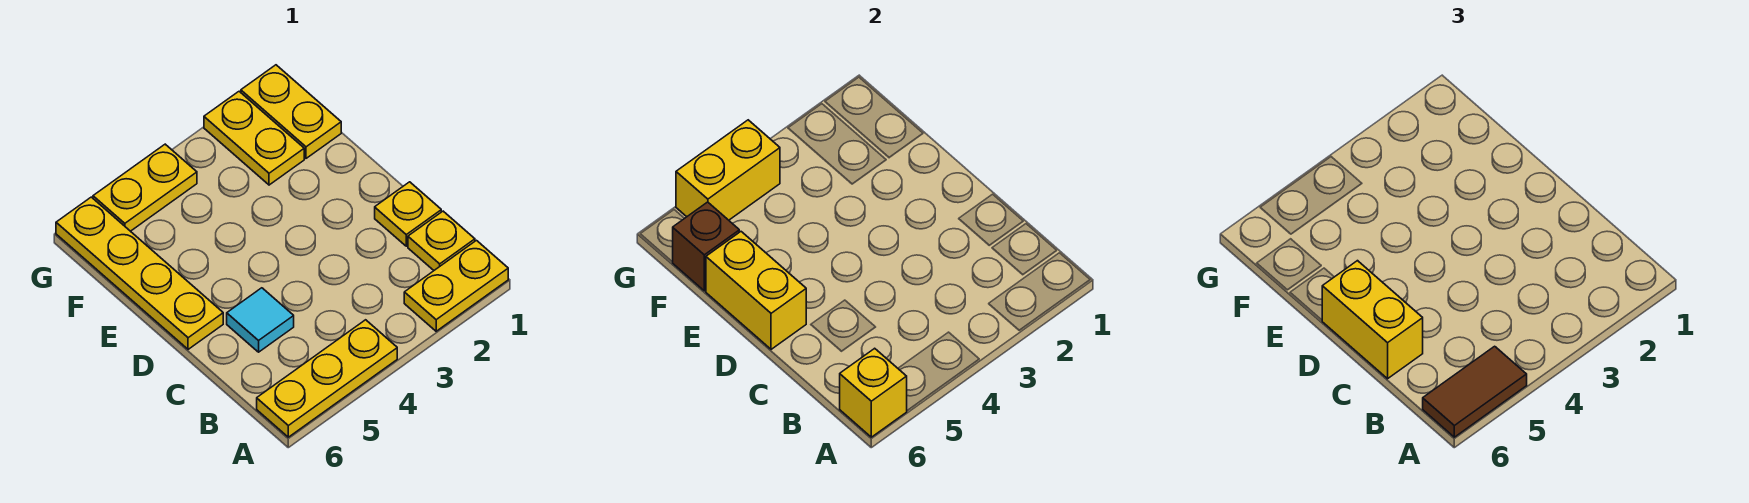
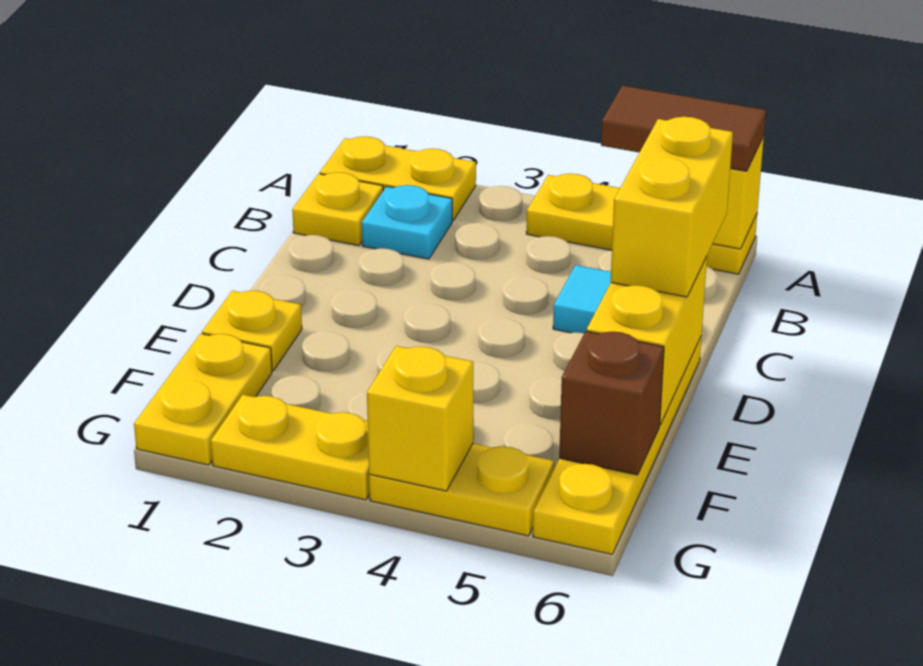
none -> cyan 1x1 plate [362,185,452,259]
yellow 1x1 plate [375,182,441,246] -> yellow 1x1 plate moved to [202,291,302,371]
yellow 1x2 plate [204,91,304,185] -> yellow 1x2 plate turned to [211,395,370,500]
yellow 1x2 brick [676,120,780,220] -> yellow 1x1 brick [367,346,473,491]

